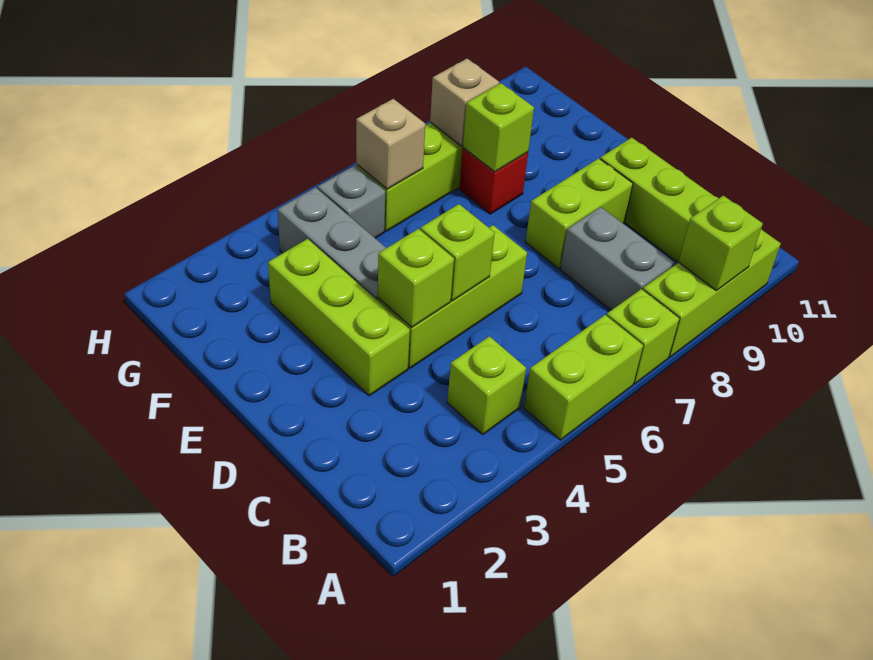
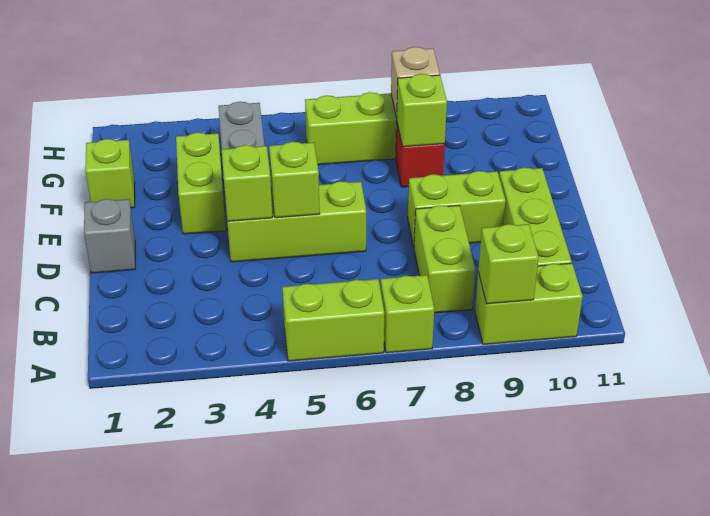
lime 1x3 brick [643,229,781,357] -> lime 1x2 brick [475,263,583,345]
lime 1x1 brick [447,336,526,434] -> lime 1x1 brick moved to [85,139,135,208]
grey 1x2 brick [560,207,675,310] -> lime 1x2 brick [414,205,475,313]
lime 1x3 brick [268,239,410,396] -> lime 1x2 brick [176,133,226,234]
grey 1x1 brick [318,165,385,238] -> grey 1x1 brick moved to [84,199,135,273]
tan 1x1 brick [356,99,425,189] -> none

